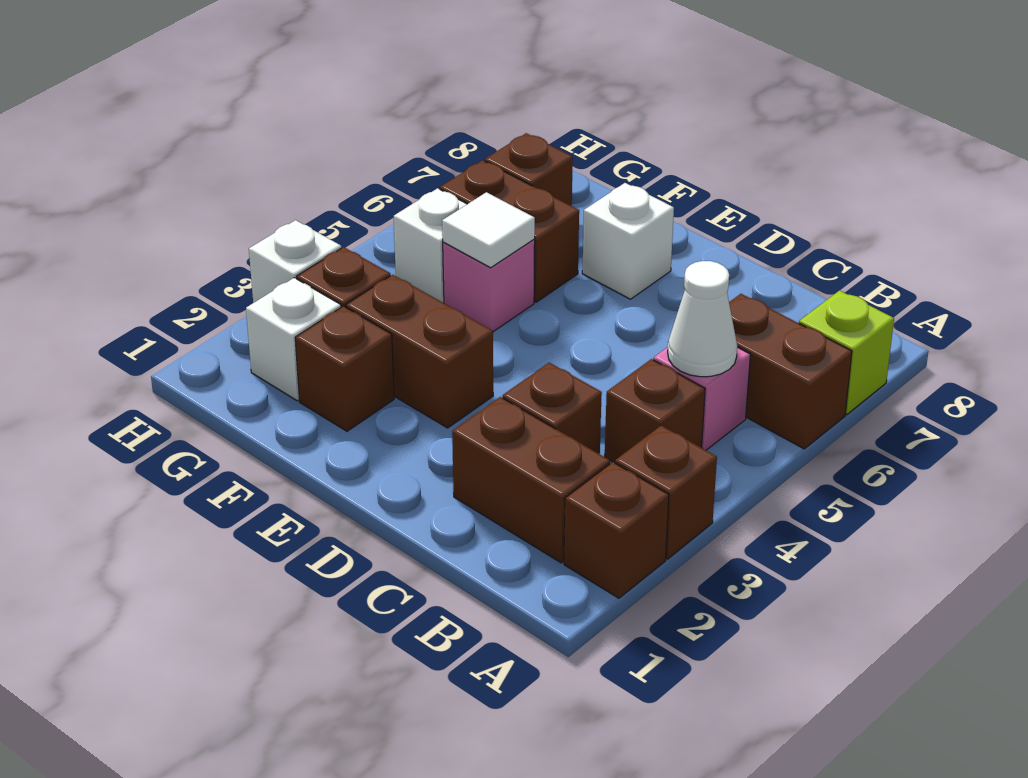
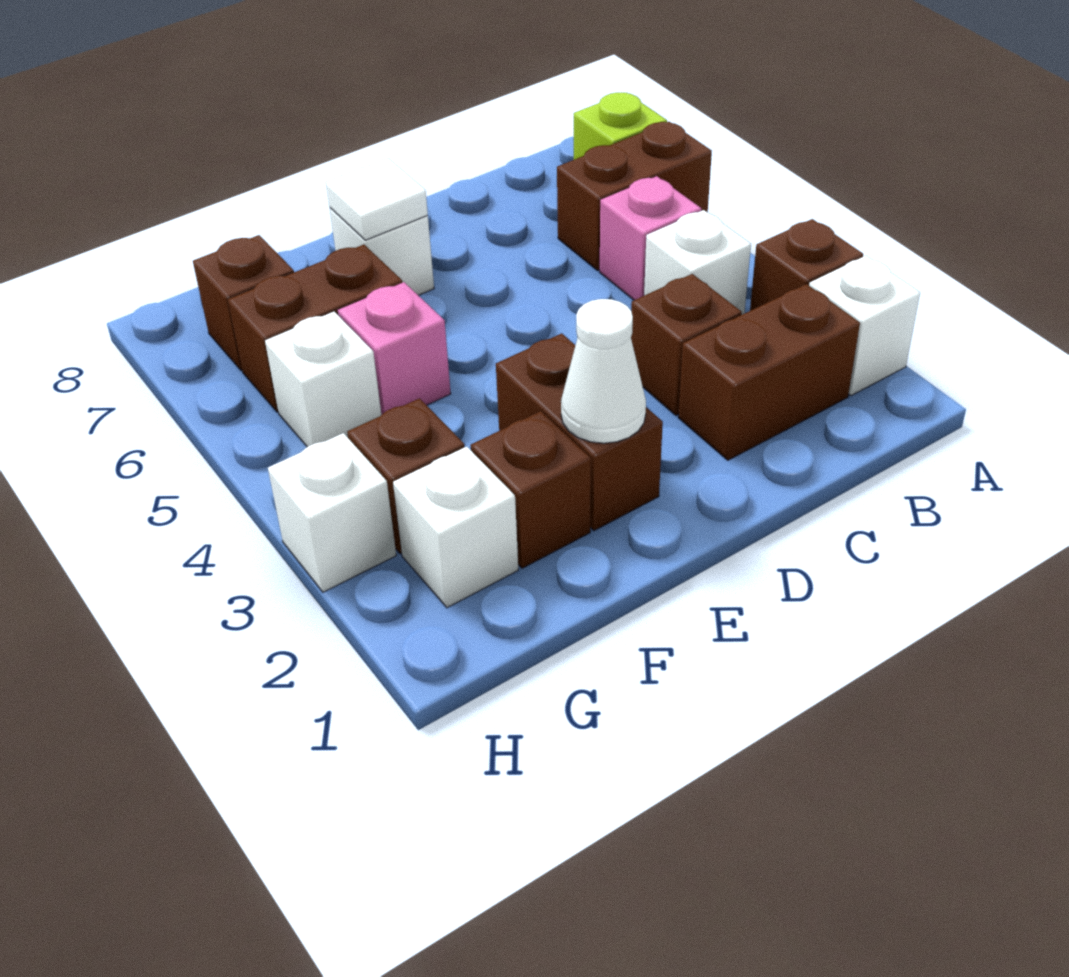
brown 1x1 brick [564,462,669,598] -> white 1x1 brick [809,256,920,396]
brown 1x1 brick [605,359,705,463] -> white 1x1 brick [644,210,751,315]
white 1x1 cone [668,261,737,377] -> white 1x1 cone moved to [561,299,646,443]
brown 1x2 brick [346,275,493,428] -> brown 1x2 brick turned to [496,333,663,530]
white 1x1 tile [442,192,535,268] -> white 1x1 tile moved to [326,158,428,240]

